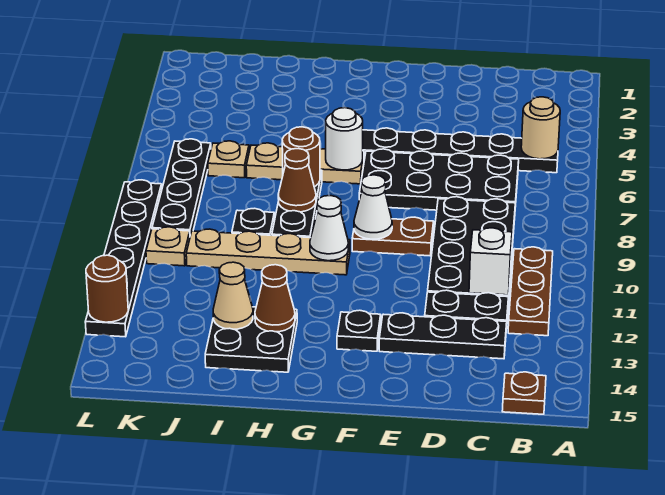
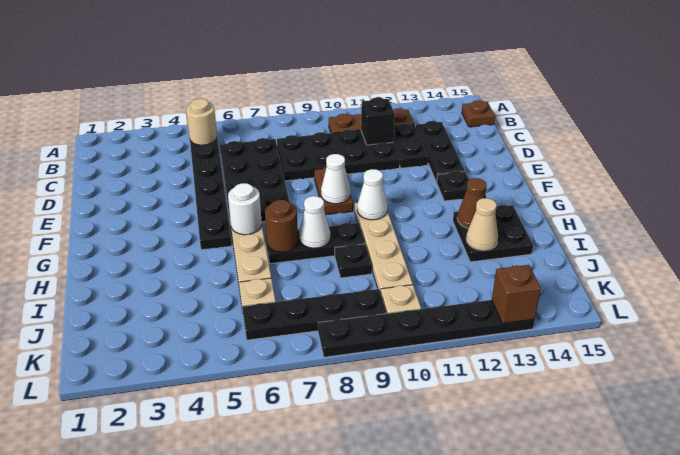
white 1x1 brick [469,228,512,295] -> black 1x1 brick [361,97,395,145]
brown 1x1 cone [278,149,316,212] -> white 1x1 cone [299,196,330,248]
brown 1x1 round brick [86,255,128,322] -> brown 1x1 brick [492,265,541,324]

